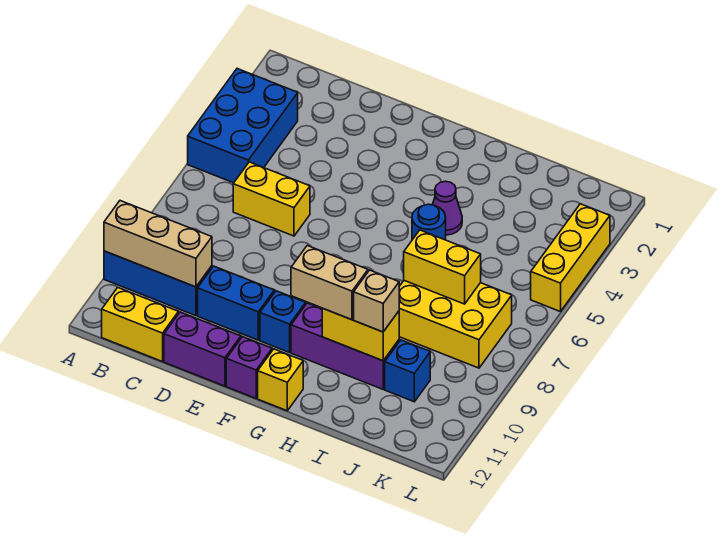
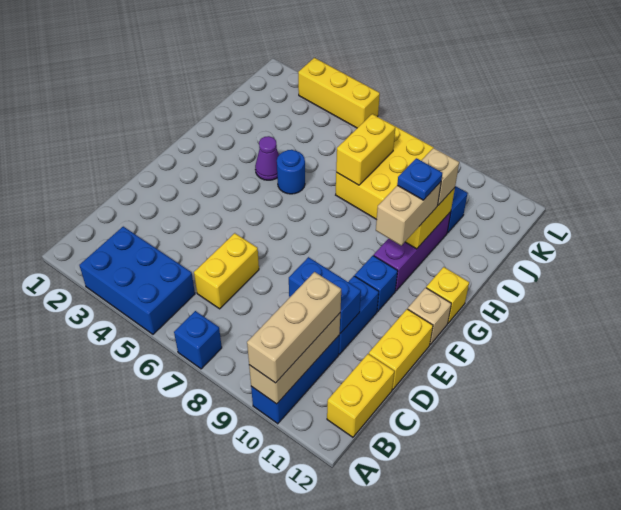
none -> blue 1x1 brick [174,311,222,369]
none -> tan 1x3 brick [247,272,341,383]
none -> blue 1x2 brick [289,257,361,334]
purple 1x2 brick [164,312,241,386] -> yellow 1x2 brick [369,309,433,390]
purple 1x1 brick [226,337,272,398] -> tan 1x1 brick [408,288,451,345]
none -> blue 1x1 plate [397,158,442,200]

